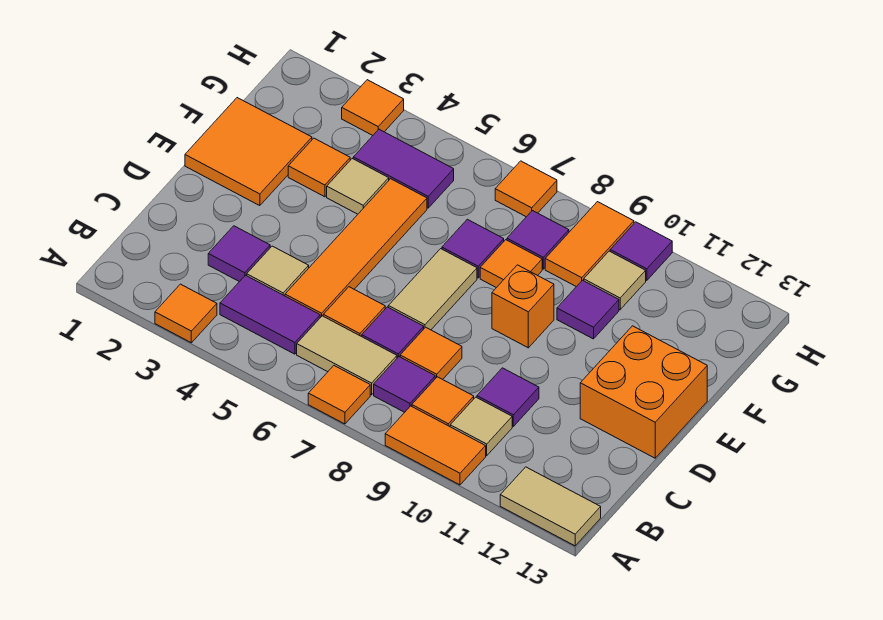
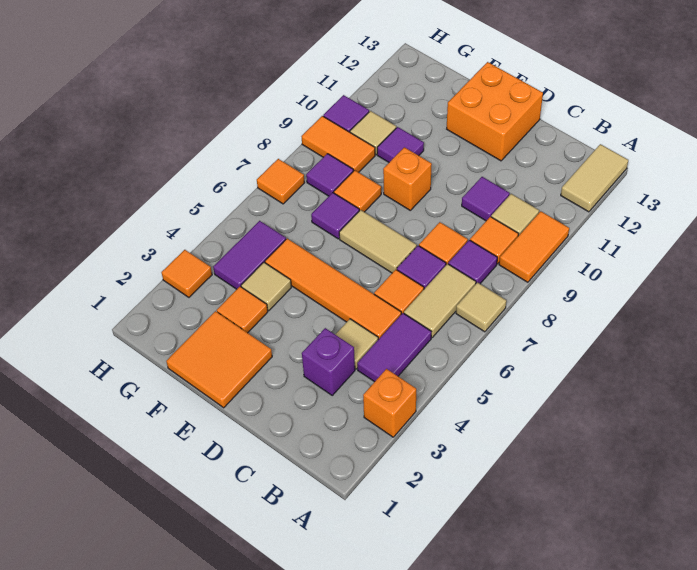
orange 1x1 tile [155,284,217,343] -> orange 1x1 brick [363,369,416,437]
orange 1x1 tile [308,366,370,424] -> tan 1x1 tile [456,283,506,332]
purple 1x1 tile [208,226,270,282] -> purple 1x1 brick [302,328,355,395]

